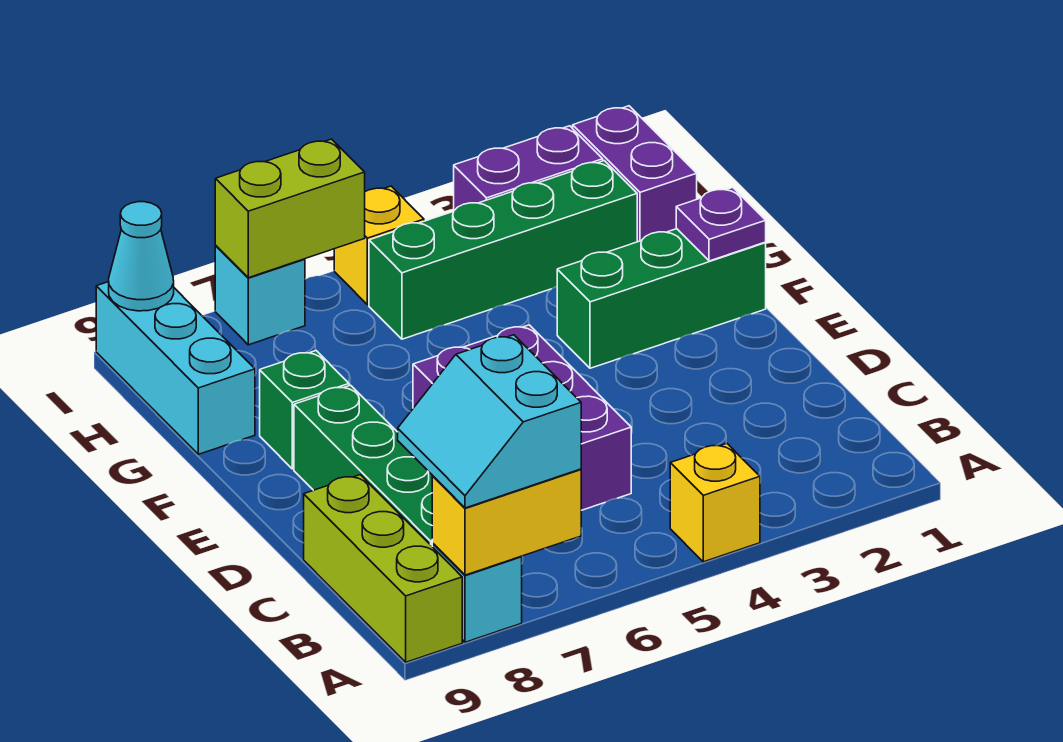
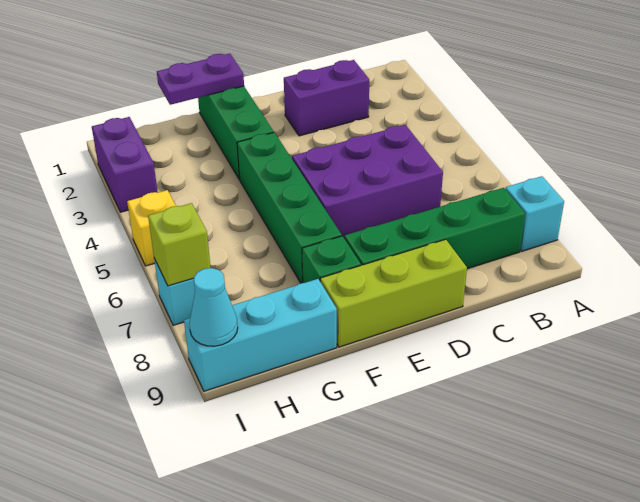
yellow 1x1 brick [670,443,760,562] -> none
yellow 1x2 brick [432,469,581,575] -> none
cyan 2x2 slope [398,335,581,508] -> none
lime 1x3 brick [304,475,462,662] -> lime 1x3 brick moved to [320,239,467,347]
purple 1x1 plate [676,187,766,261] -> purple 1x2 plate [157,54,244,105]
purple 1x2 brick [573,106,697,242] -> purple 1x2 brick moved to [284,60,369,136]
green 1x4 brick [369,161,637,339] -> green 1x4 brick moved to [237,132,342,283]
lime 1x2 brick [215,139,365,278] -> lime 1x1 brick [148,203,211,286]

